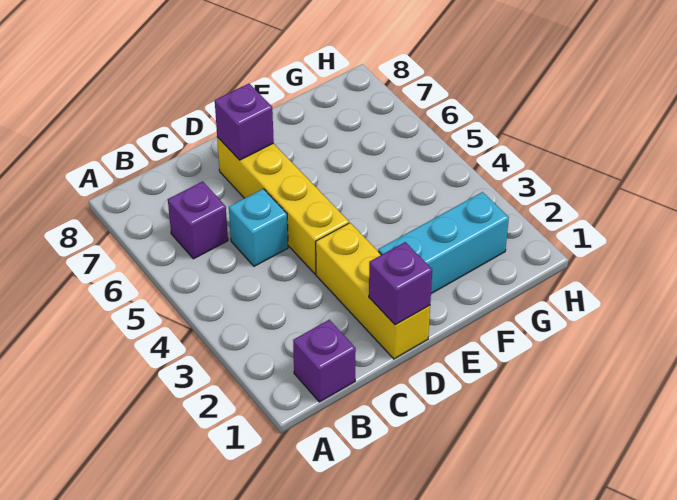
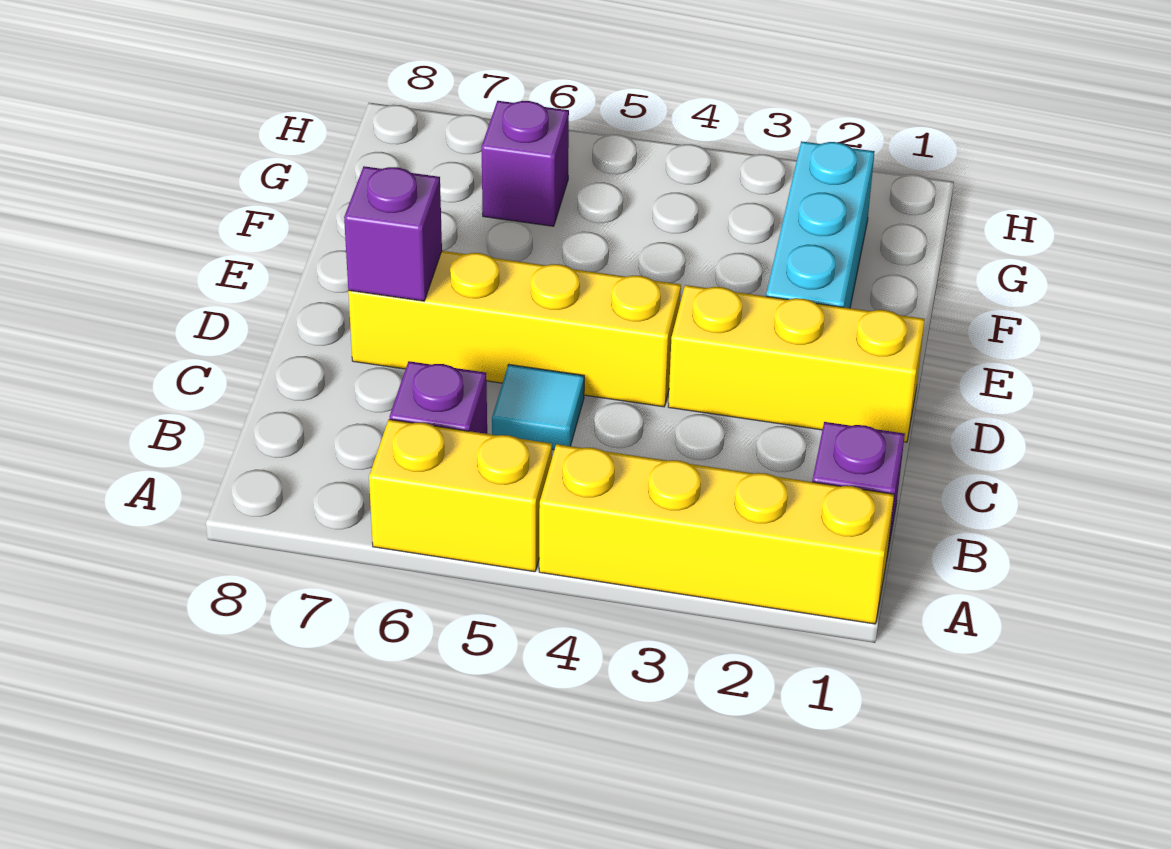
none -> yellow 1x4 brick [539,444,894,624]
none -> yellow 1x2 brick [369,419,552,572]
cyan 1x1 brick [229,189,288,266] -> cyan 1x1 tile [492,365,584,450]
purple 1x1 brick [369,242,432,325] -> purple 1x1 brick moved to [482,101,569,226]

